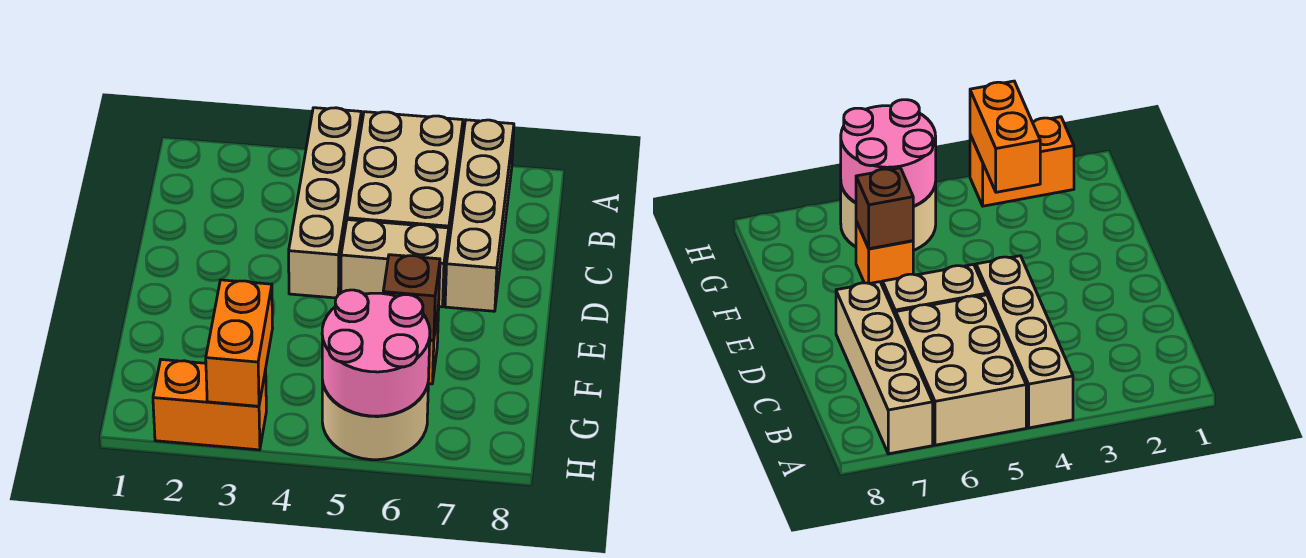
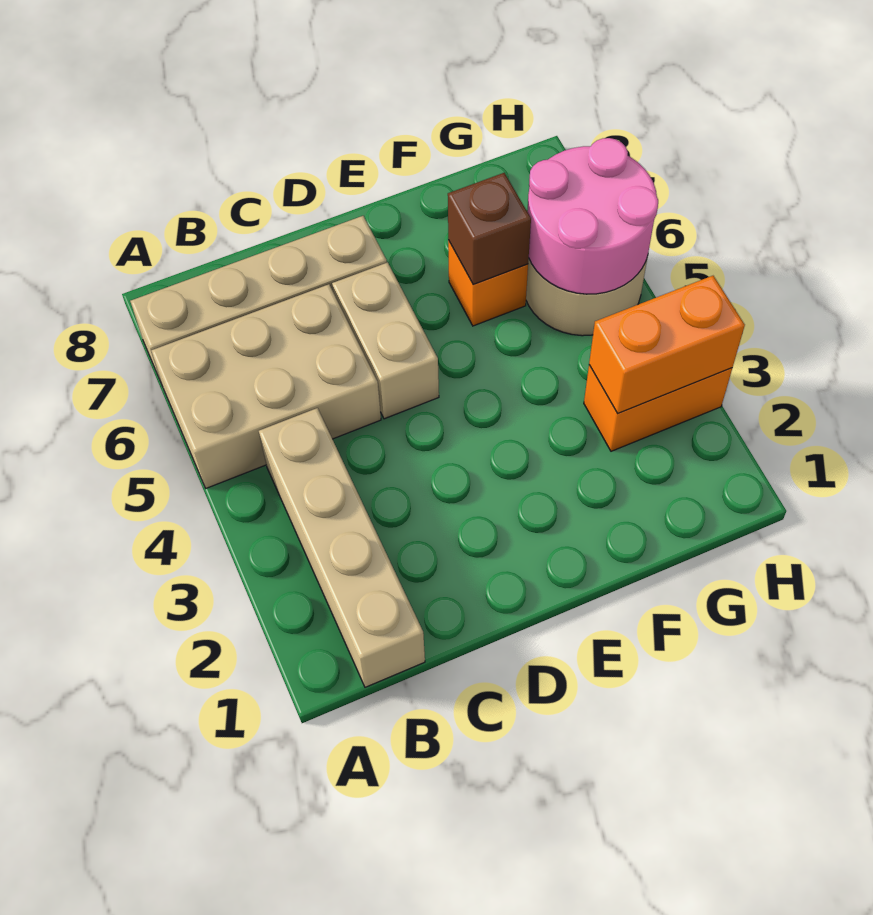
tan 1x4 brick [289,108,361,298] -> tan 1x4 brick turned to [259,408,425,687]
orange 1x2 brick [153,359,266,450] -> orange 1x2 brick turned to [584,365,732,451]

